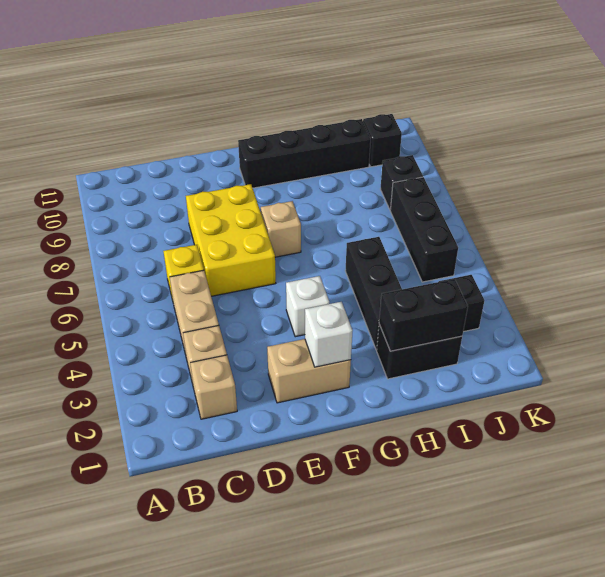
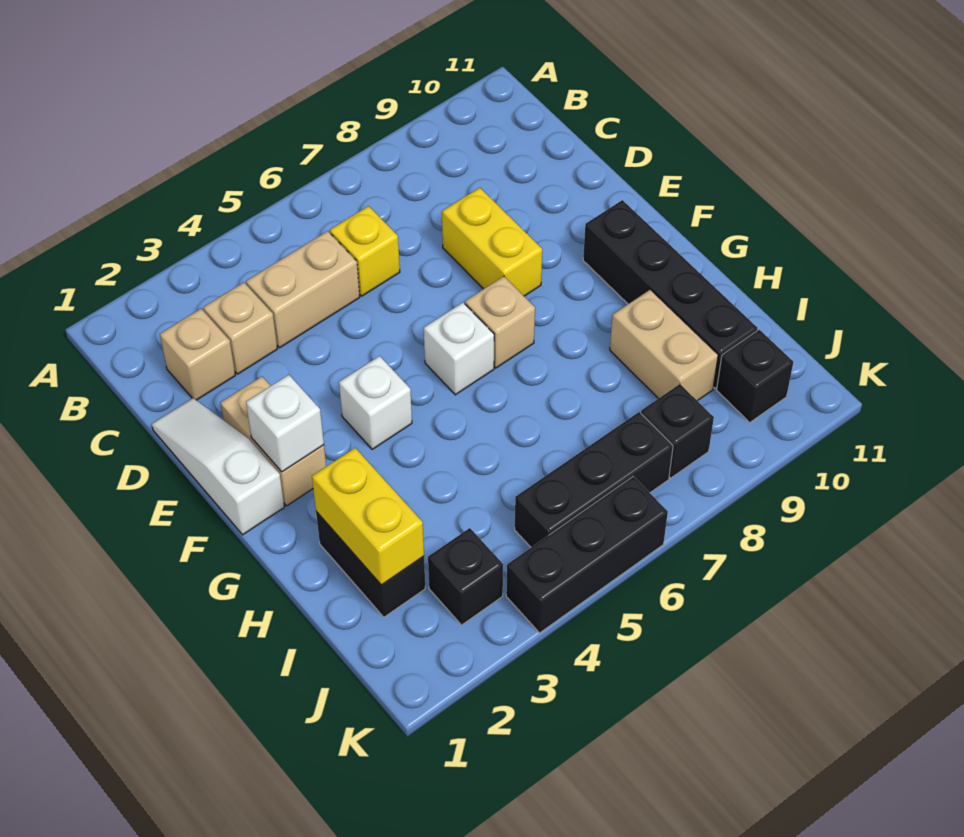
none -> white 1x3 slope [152,398,284,535]
yellow 2x3 brick [186,184,276,296] -> yellow 1x2 brick [442,188,542,296]
none -> white 1x1 brick [424,303,494,395]
black 1x2 brick [379,279,468,351] -> yellow 1x2 brick [312,448,424,585]
black 1x3 brick [345,237,402,350] -> black 1x3 brick moved to [506,476,668,633]
none -> tan 1x2 brick [610,290,718,401]

